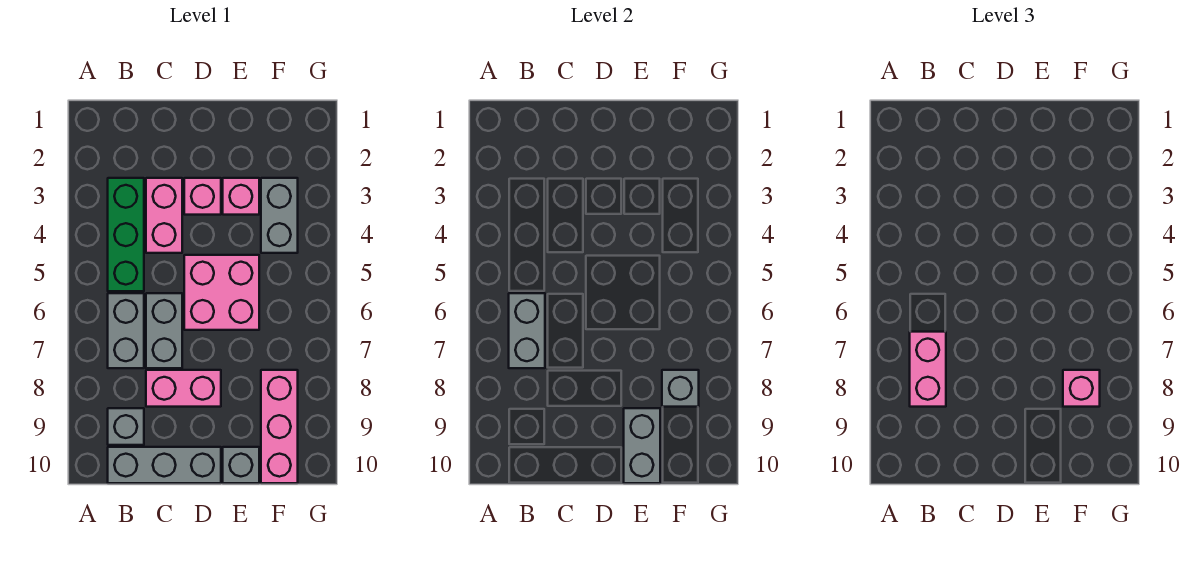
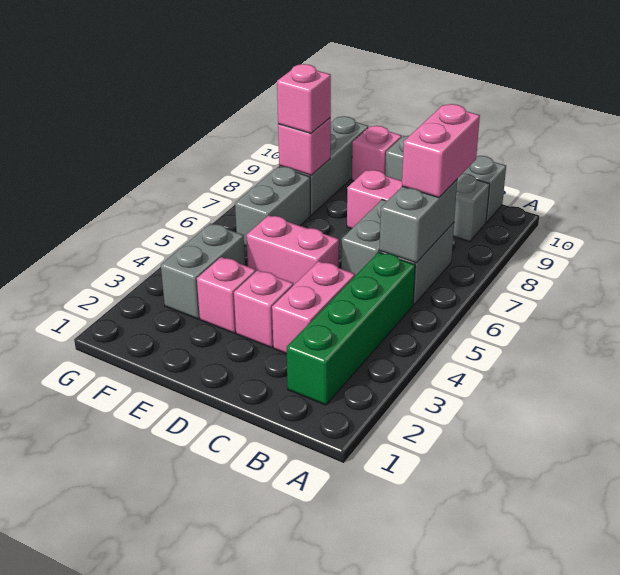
green 1x3 brick [108,178,144,291] -> green 1x4 brick [287,252,415,405]
pink 2x2 brick [184,255,259,330] -> pink 1x2 brick [246,215,339,285]
grey 1x2 brick [624,408,660,483] -> grey 1x2 brick moved to [235,167,311,246]
grey 1x1 brick [223,447,259,483] -> pink 1x1 brick [352,126,402,181]
pink 1x3 brick [261,370,298,483] -> grey 1x3 brick [279,116,368,215]
grey 1x1 brick [662,370,699,407] -> pink 1x1 brick [278,118,331,175]

